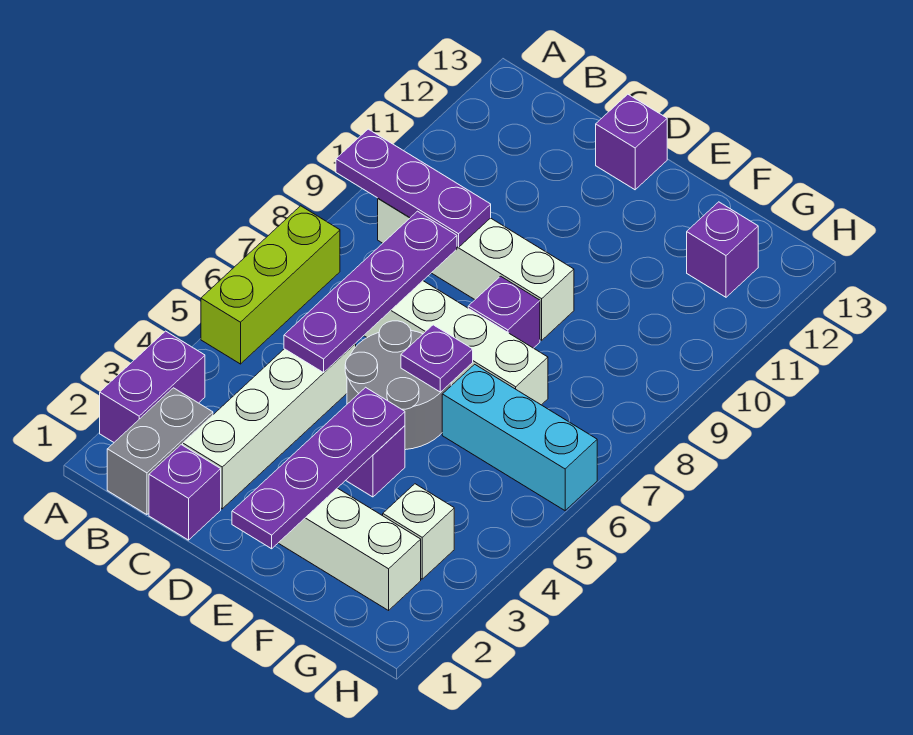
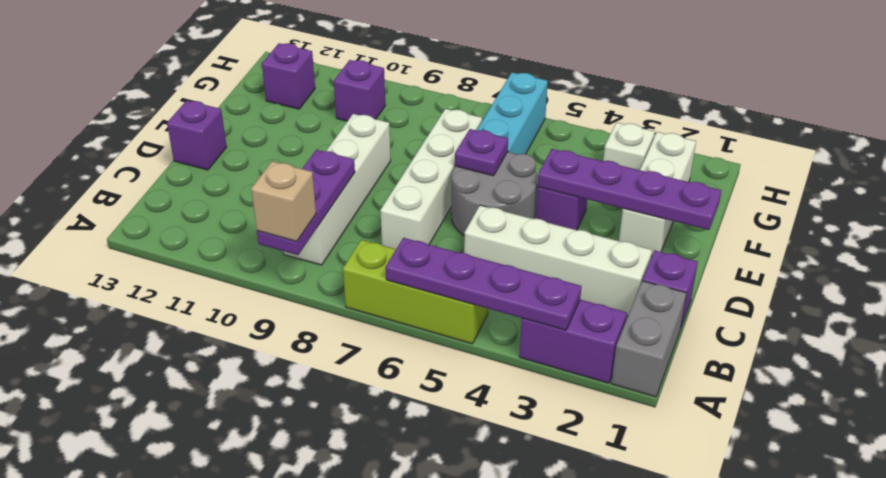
none -> tan 1x1 brick [251,161,316,241]
grey 1x2 brick [107,388,213,515] -> grey 1x2 brick turned to [611,281,687,397]
purple 1x4 plate [284,211,457,373] -> purple 1x4 plate moved to [386,238,581,330]
purple 1x1 brick [468,276,540,348] -> purple 1x1 brick moved to [334,60,385,121]

